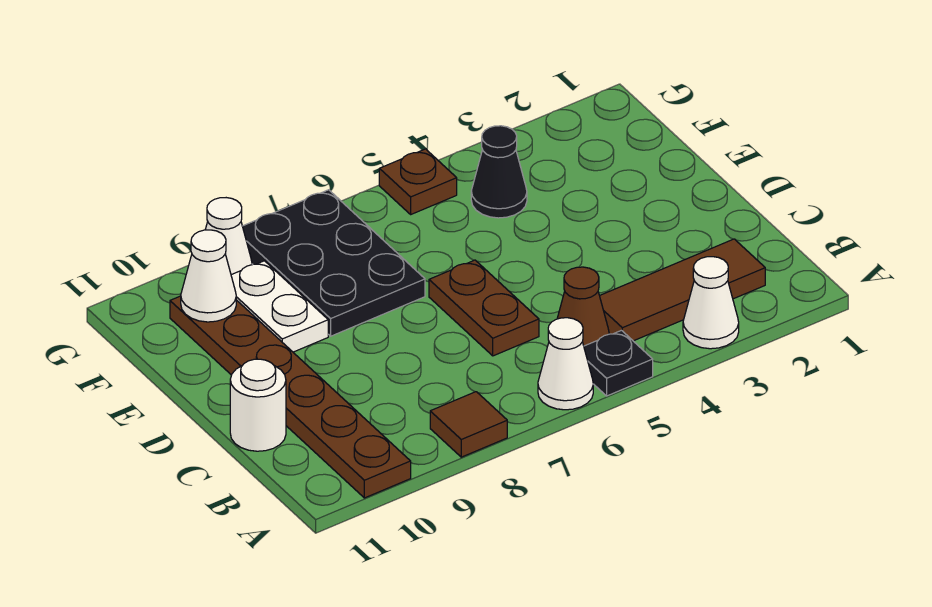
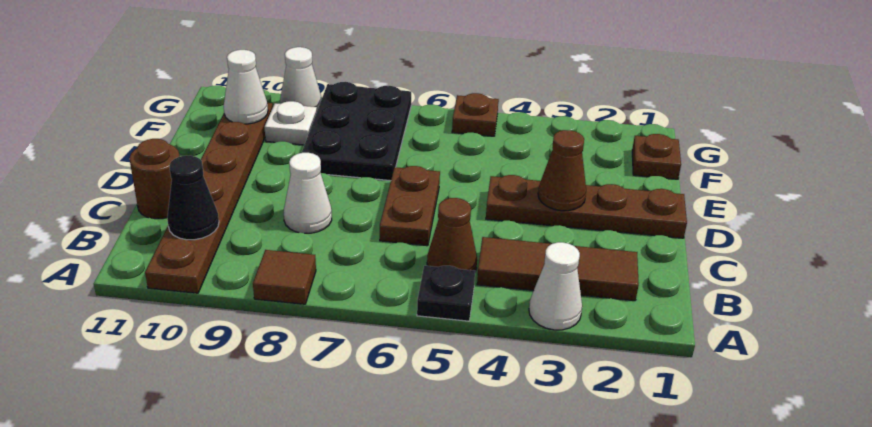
white 1x1 cone [538,318,593,410] -> white 1x1 cone moved to [284,153,332,233]
white 1x1 round brick [230,359,286,451] -> brown 1x1 round brick [129,139,180,219]
none -> brown 1x4 plate [486,175,687,238]
none -> brown 1x1 cone [538,130,586,211]
white 1x2 plate [231,261,328,352] -> white 1x1 plate [265,101,317,145]
none -> brown 1x1 plate [632,134,681,179]
black 1x1 cone [471,126,527,218] -> black 1x1 cone moved to [167,156,219,240]

